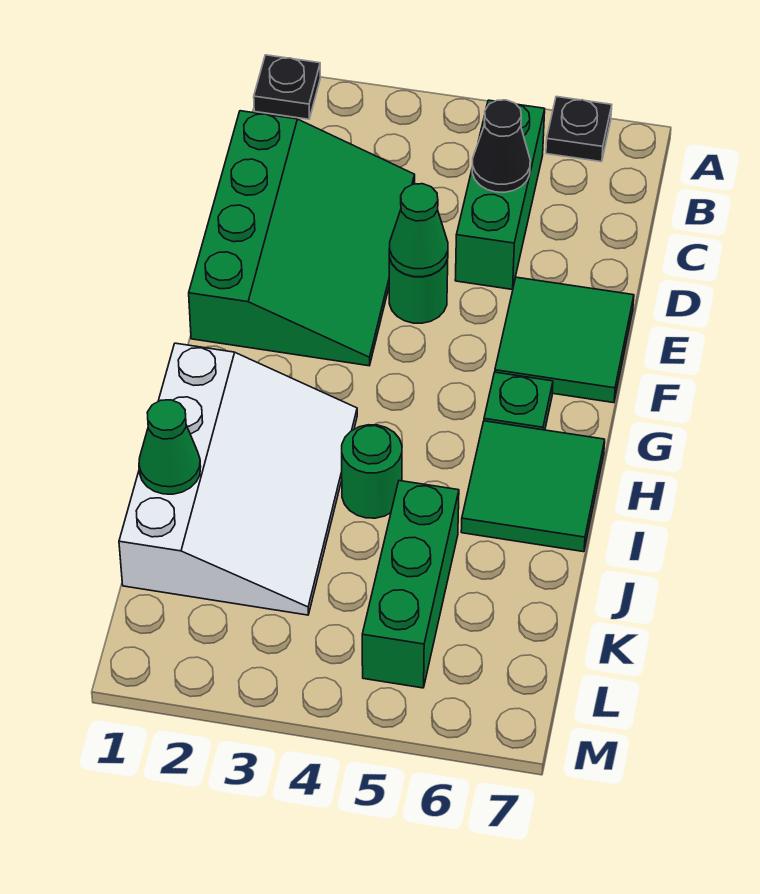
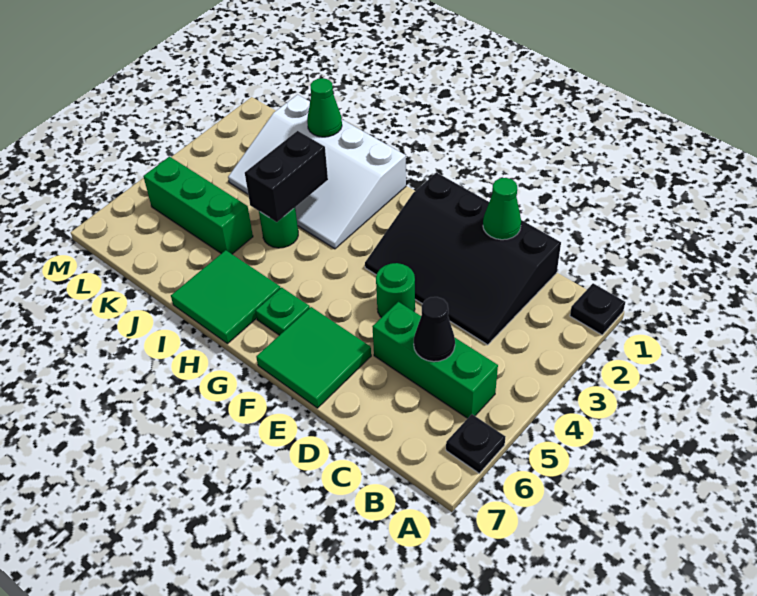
green 3x4 slope [189,111,415,366] -> black 3x4 slope [365,172,561,345]
green 1x1 cone [389,184,448,277] -> green 1x1 cone moved to [483,178,521,240]
none -> black 1x2 brick [245,131,328,222]

